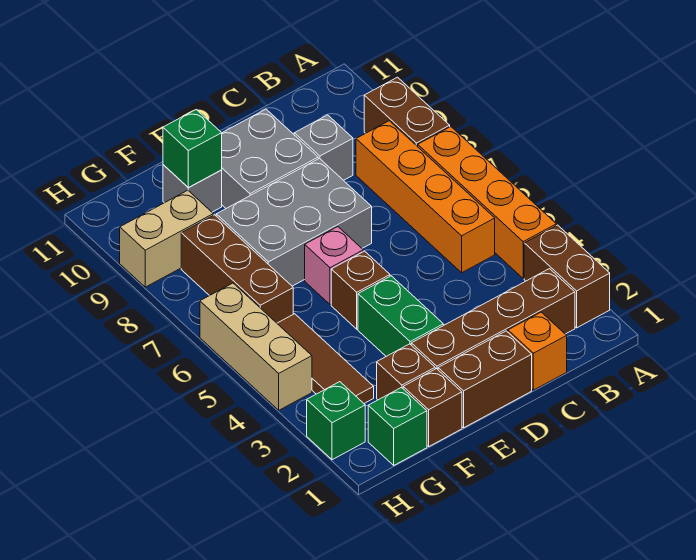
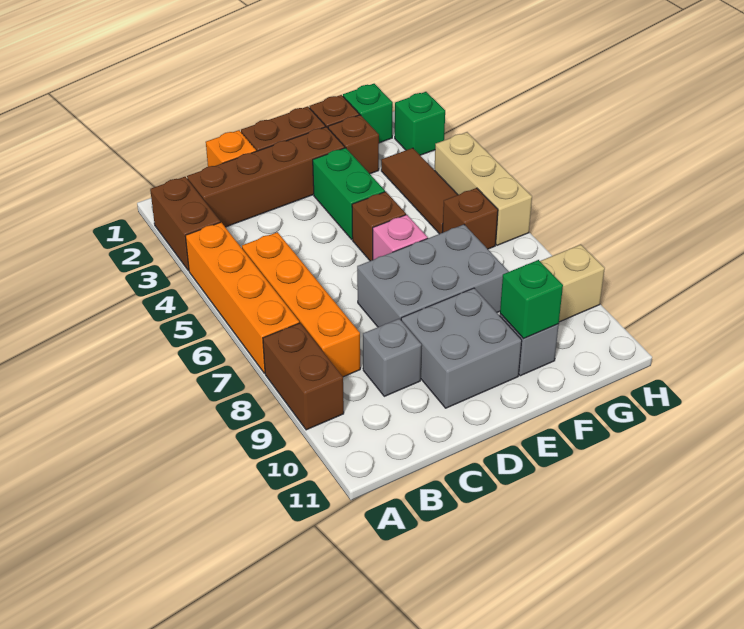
brown 1x3 brick [181,215,293,323] -> brown 1x1 brick [442,188,498,249]

